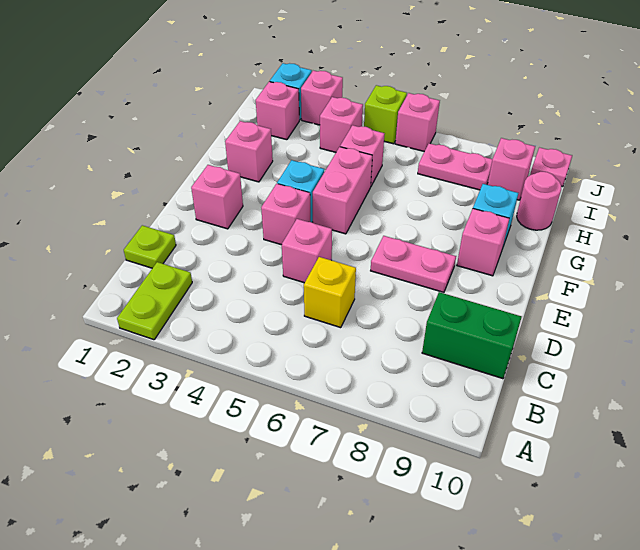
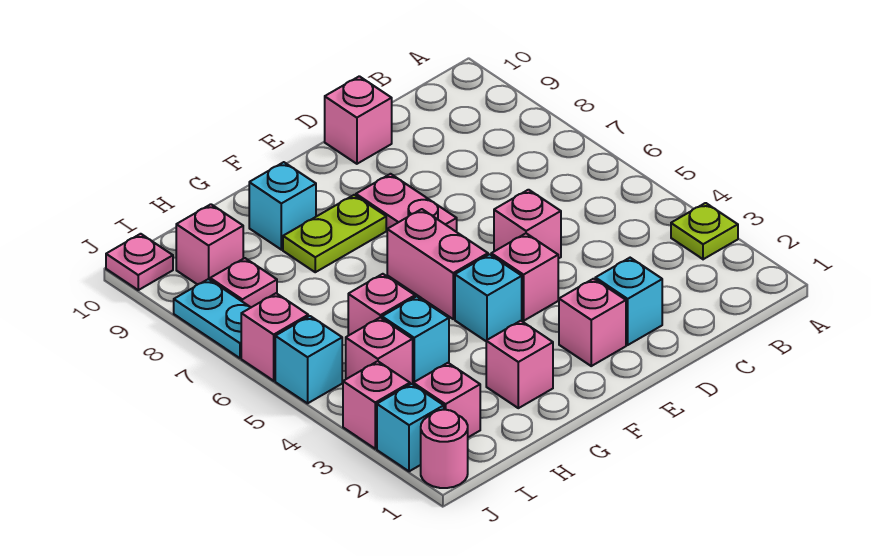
lime 1x2 plate [117,262,192,340] -> lime 1x2 plate moved to [283,195,386,272]
lime 1x1 plate [124,225,176,268] -> lime 1x1 plate moved to [671,203,738,259]
yellow 1x1 brick [304,257,356,328] -> none
green 1x2 brick [422,292,522,379] -> none
none -> cyan 1x1 brick [595,258,662,345]
pink 1x2 brick [313,147,372,234] -> pink 1x2 brick turned to [387,209,488,319]
pink 1x1 brick [457,209,509,276] -> pink 1x1 brick moved to [325,76,392,164]
none -> cyan 1x1 brick [382,296,449,383]
pink 1x1 round brick [517,172,561,230] -> pink 1x1 round brick moved to [421,410,468,488]
pink 1x2 plate [418,143,492,190] -> pink 1x1 plate [210,258,277,307]
lime 1x1 brick [364,85,407,144] -> cyan 1x1 brick [275,316,342,403]
none -> cyan 1x2 plate [174,279,251,358]

